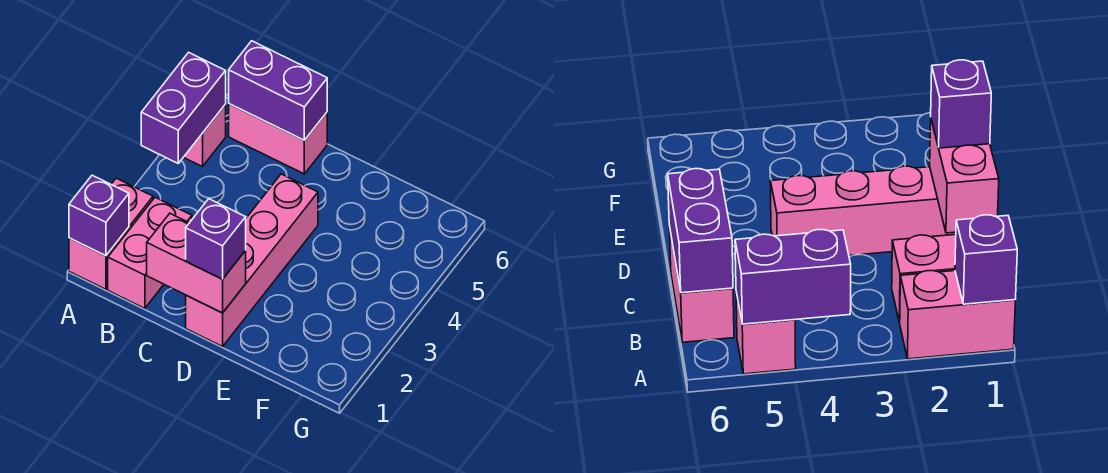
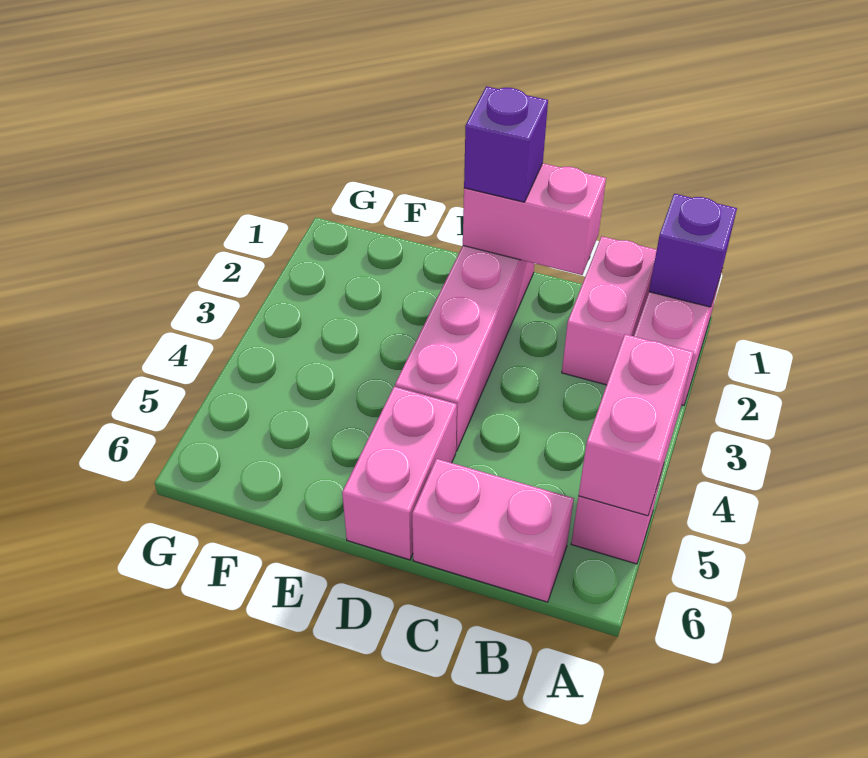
purple 1x2 brick [141,52,226,163] -> pink 1x2 brick [579,334,694,516]
purple 1x2 brick [229,41,327,140] -> none
none -> pink 1x2 brick [342,387,457,560]

